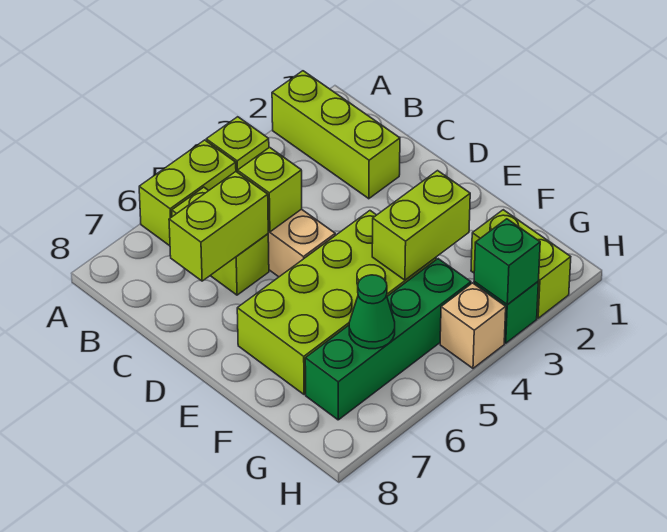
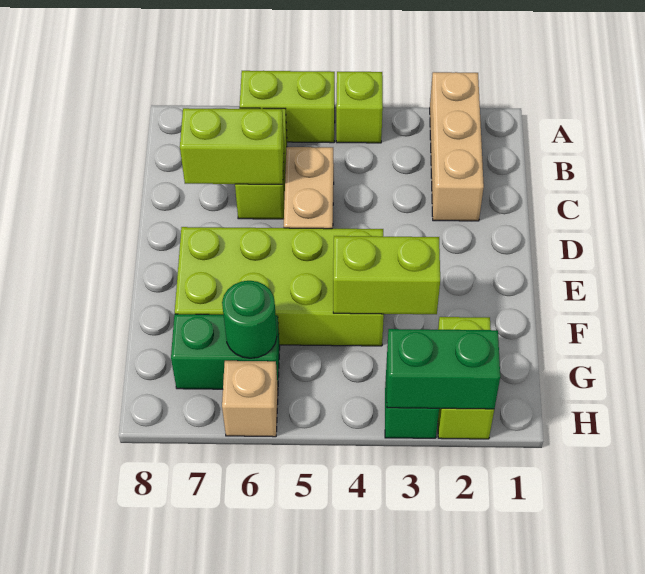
lime 1x3 brick [272,71,400,199] -> tan 1x3 brick [430,72,484,221]
lime 1x1 brick [238,147,302,232] -> none
green 1x4 brick [305,259,471,420] -> green 1x2 brick [171,314,280,389]
green 1x1 cone [349,275,395,349] -> green 1x1 round brick [222,281,277,358]
green 1x1 brick [474,219,540,305] -> green 1x2 brick [387,329,500,409]
tan 1x1 brick [440,283,506,368] -> tan 1x1 brick moved to [222,361,278,437]

